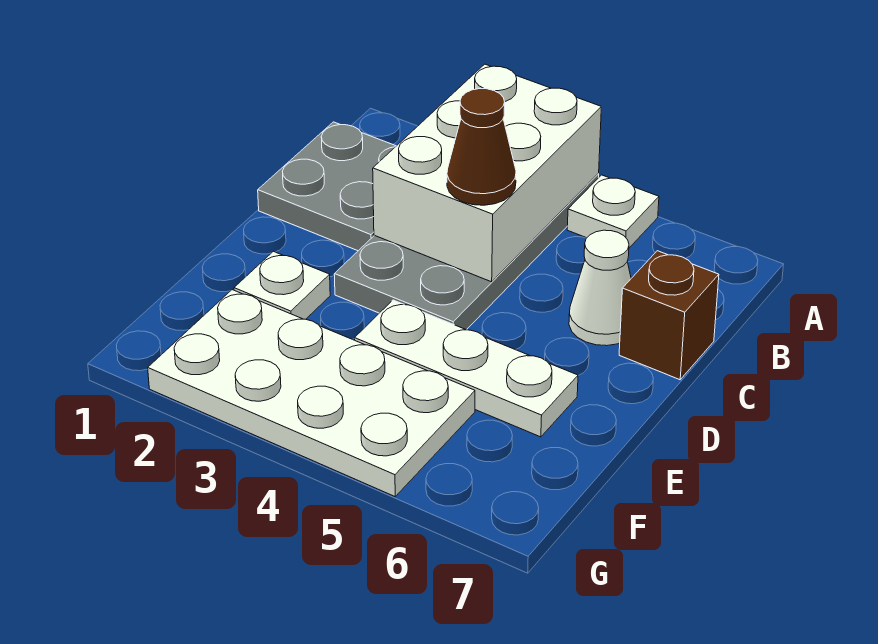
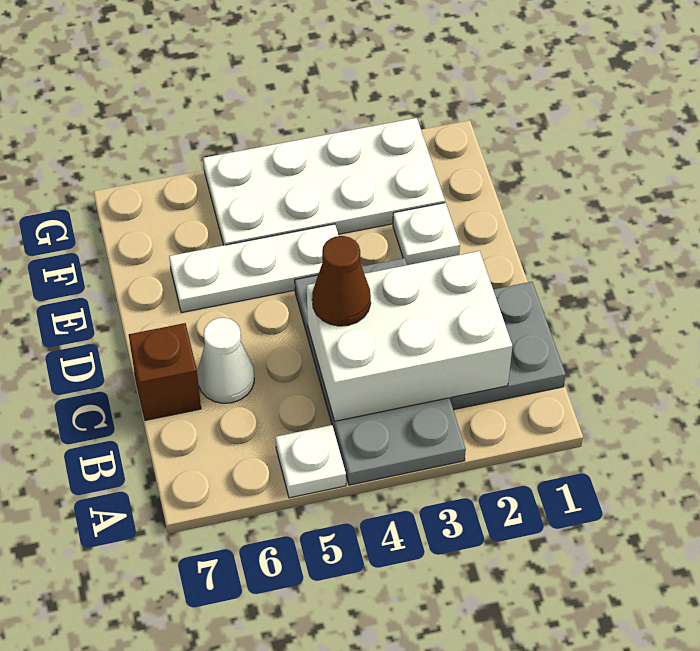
white 2x3 brick [373,64,601,282] -> white 2x3 brick turned to [307,251,512,421]

